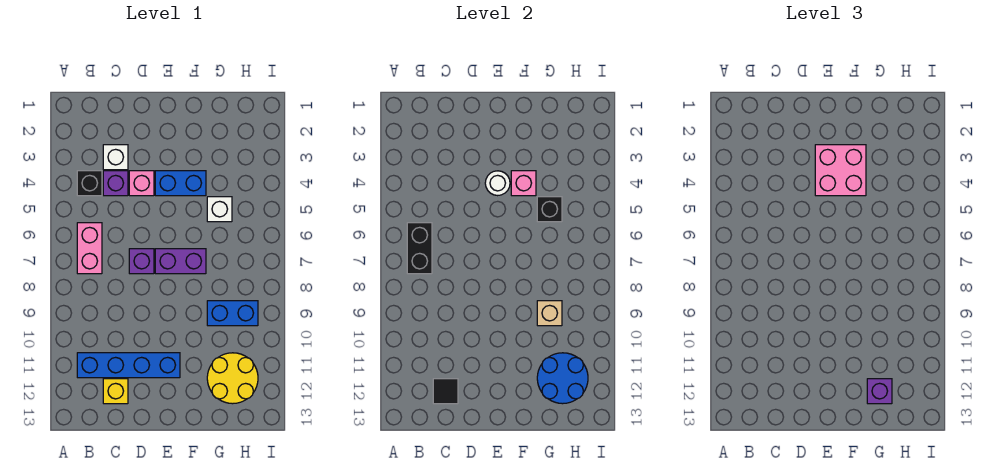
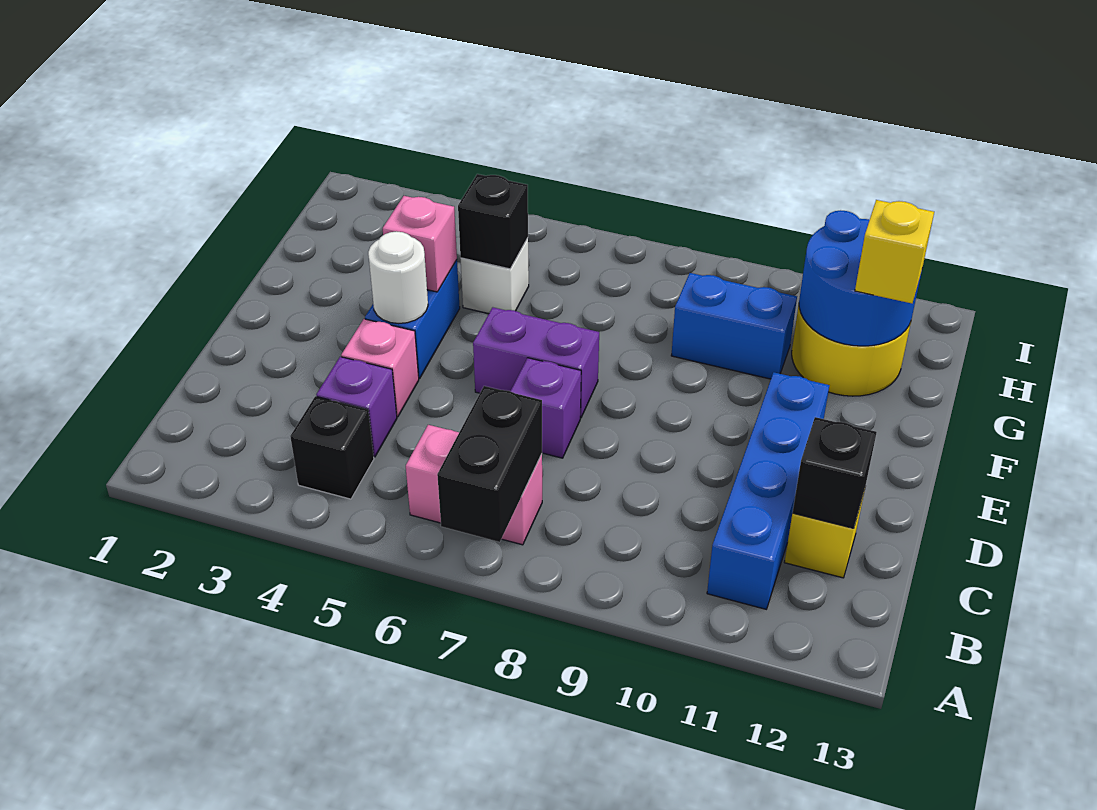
black 1x2 brick [407,223,432,274] -> black 1x2 brick turned to [437,386,542,542]
white 1x1 brick [103,145,128,170] -> none
black 1x1 tile [433,379,458,404] -> black 1x1 brick [793,417,877,528]
pink 2x2 brick [815,145,866,196] -> none
purple 1x2 brick [155,249,206,274] -> purple 1x2 brick turned to [473,307,599,418]
blue 1x2 brick [207,301,258,326] -> blue 1x2 brick turned to [671,273,797,379]
tan 1x1 brick [537,301,562,326] -> none
purple 1x1 brick [867,379,892,404] -> yellow 1x1 brick [855,200,934,303]

